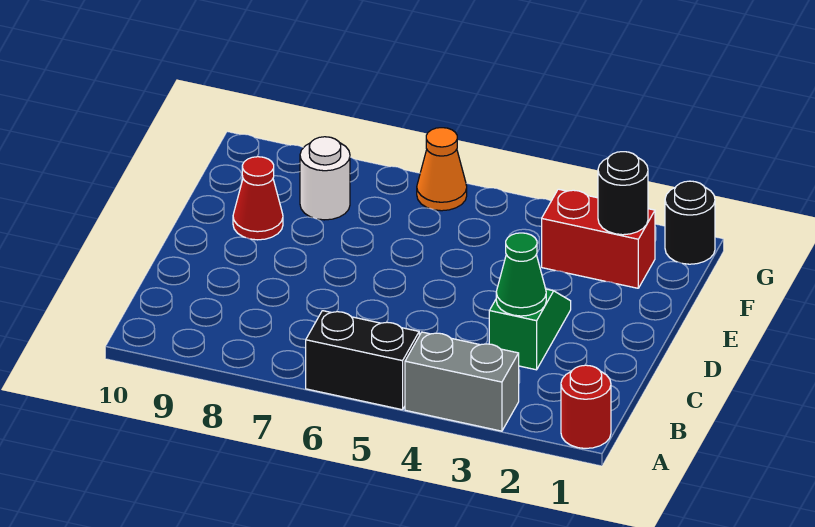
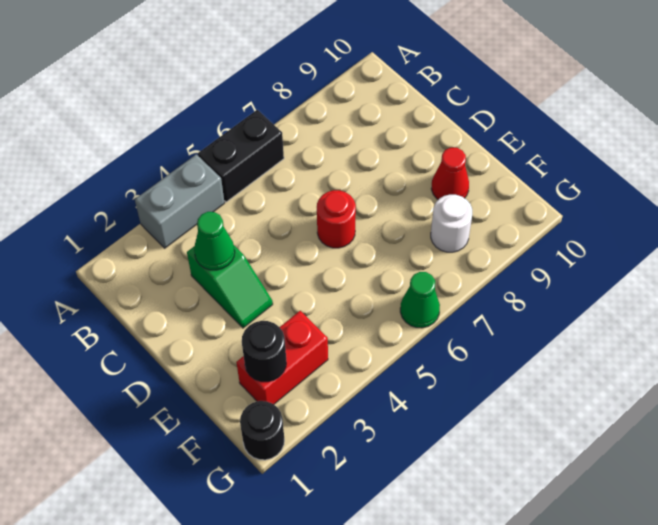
red 1x1 round brick [561,365,611,448] -> red 1x1 round brick moved to [317,190,356,248]
orange 1x1 cone [417,128,467,211] -> green 1x1 cone [400,272,440,328]

